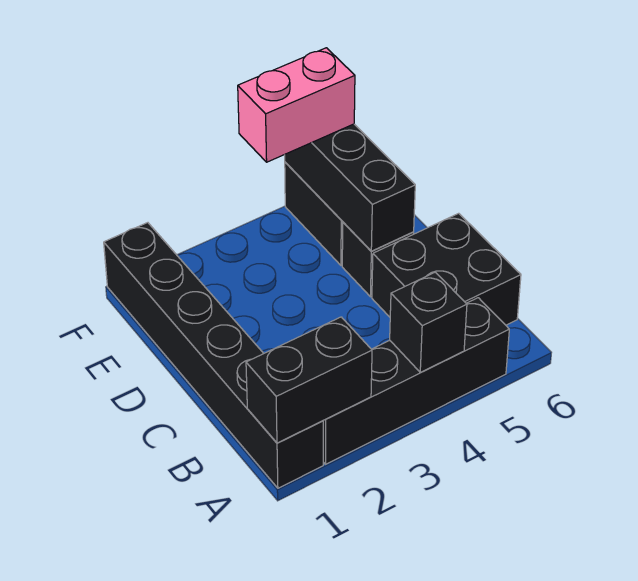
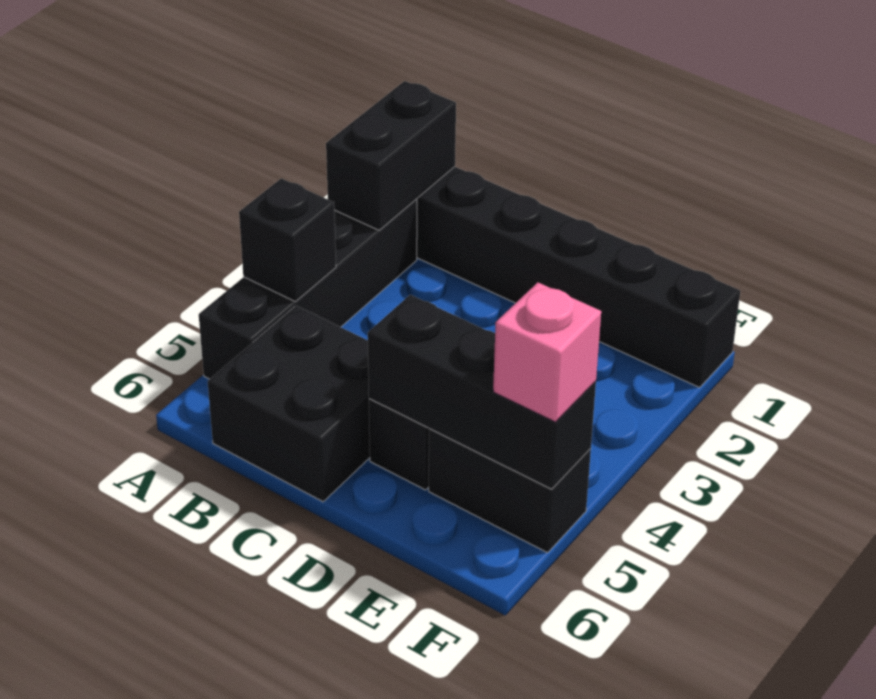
pink 1x2 brick [238,48,355,162] -> pink 1x1 brick [493,283,601,422]

